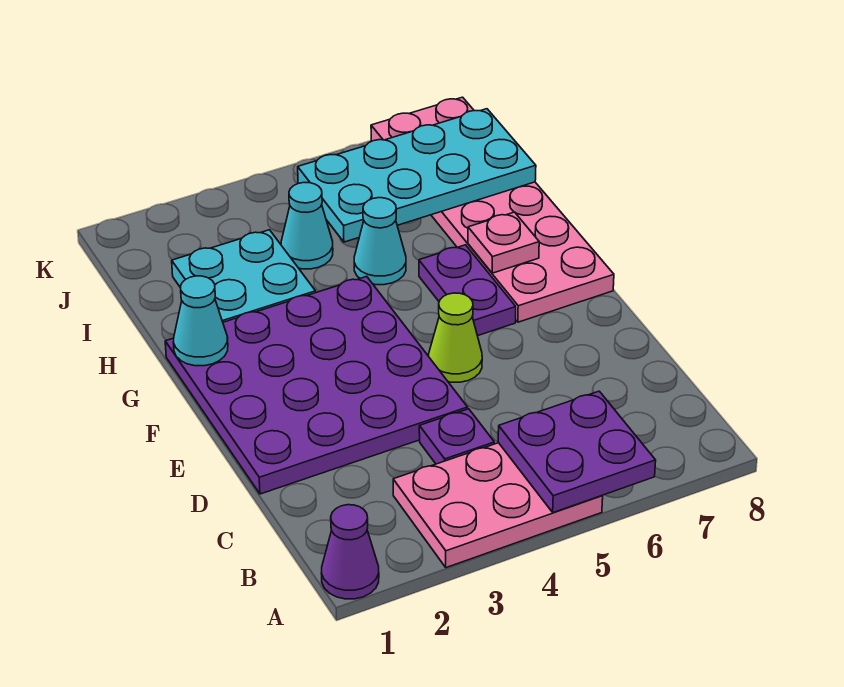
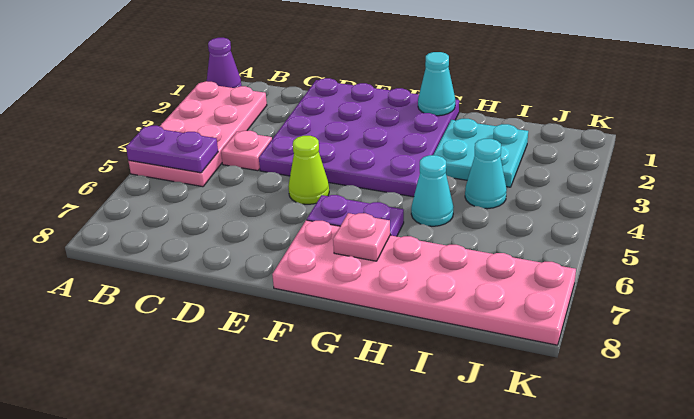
pink 2x3 plate [393,443,603,568] -> pink 2x4 plate [129,81,267,187]
purple 2x2 plate [498,391,656,513] -> purple 1x2 plate [126,126,218,173]
purple 1x1 plate [419,409,494,464] -> pink 1x1 plate [221,131,272,171]
cyan 2x4 plate [298,109,536,242] -> none

